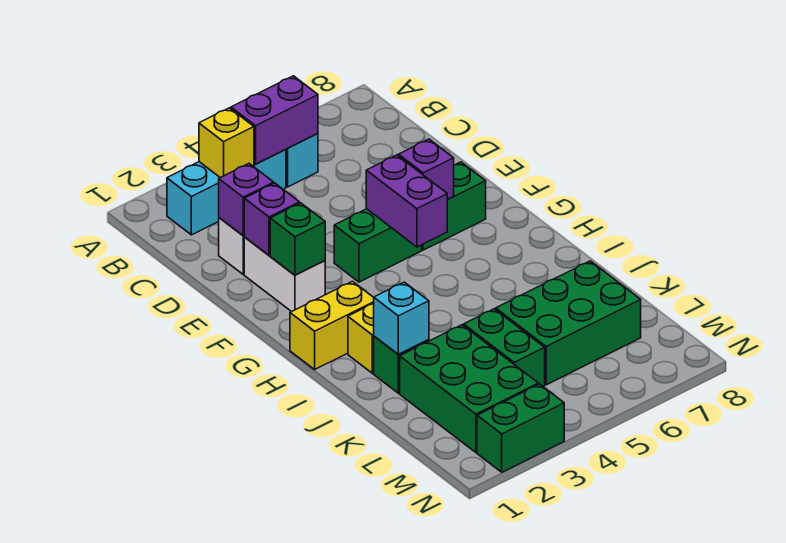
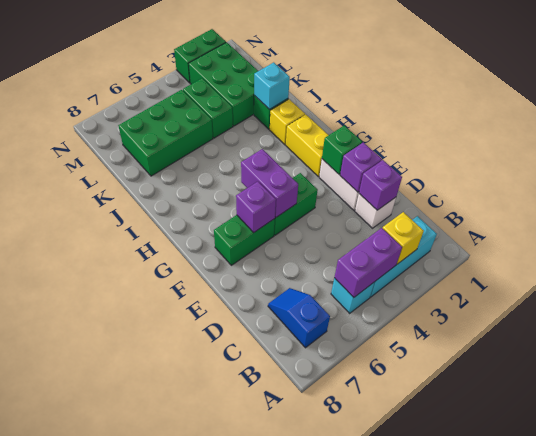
none -> blue 1x2 slope [268,288,330,348]
yellow 1x2 brick [290,281,374,369] -> yellow 1x2 brick turned to [286,115,329,177]

